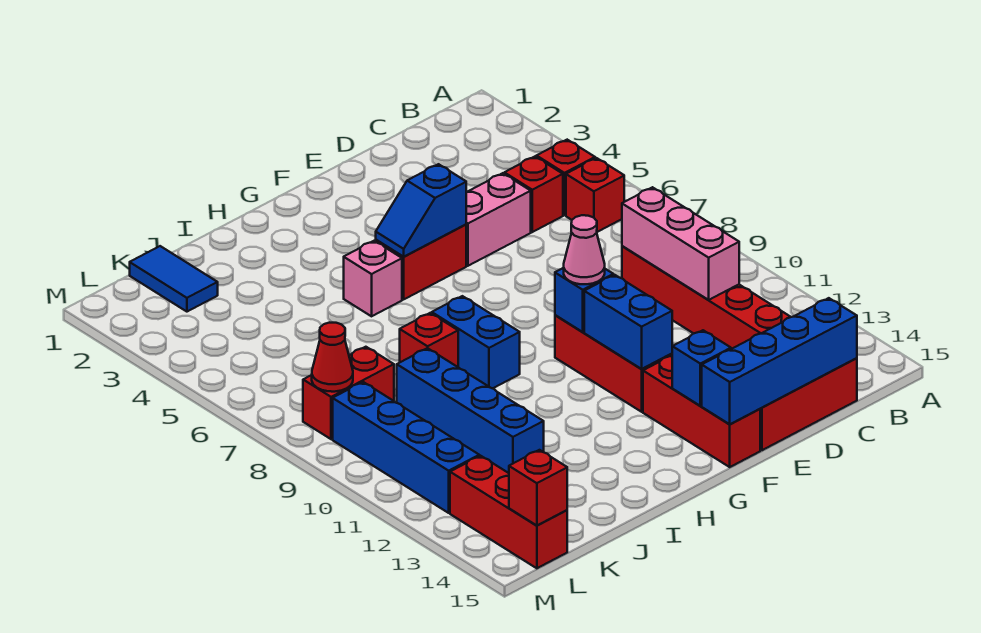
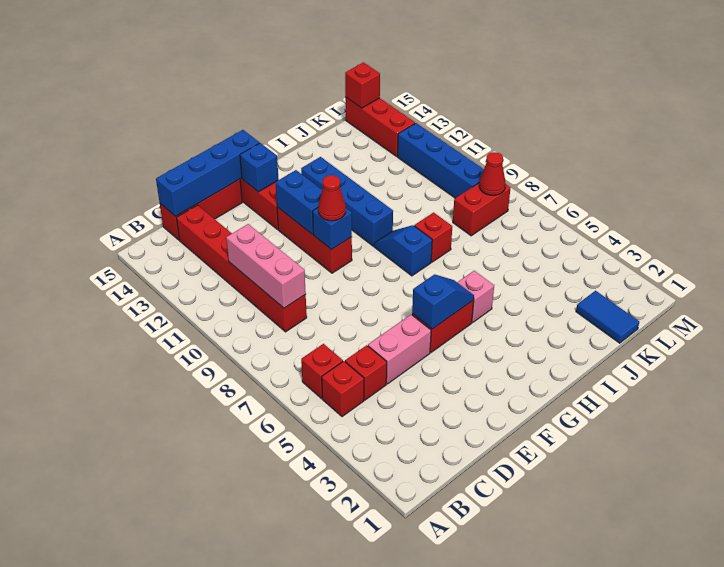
pink 1x1 cone [564,215,605,284] -> red 1x1 cone [318,175,346,221]
blue 1x2 brick [432,296,520,388] -> blue 1x2 slope [374,225,432,276]
blue 1x4 brick [397,348,544,473] -> blue 1x4 brick moved to [301,157,393,246]

